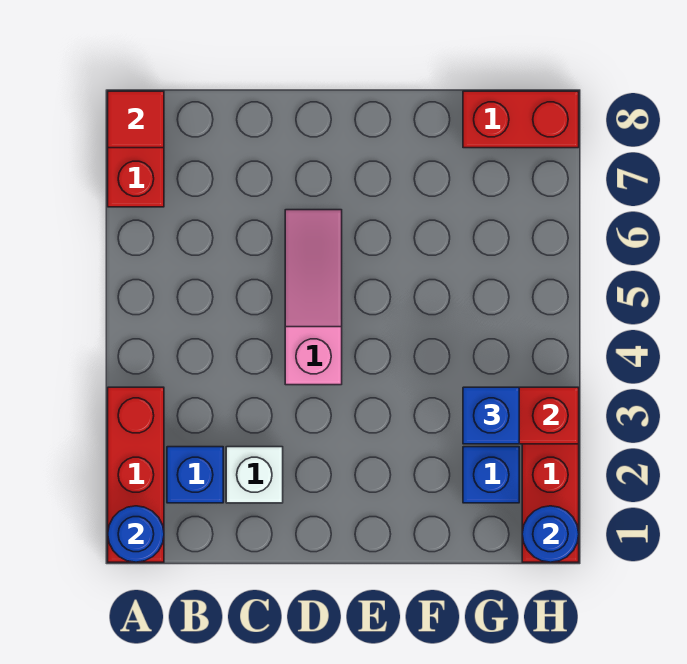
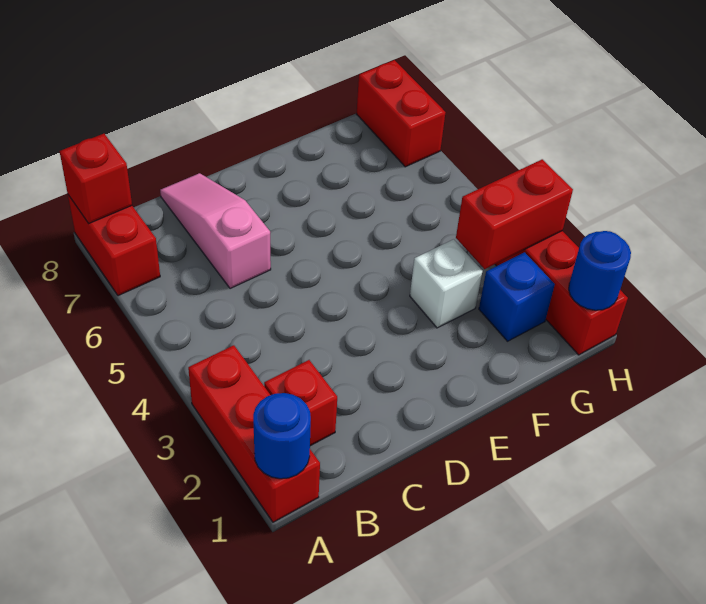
red 1x1 tile [108,91,164,148] -> red 1x1 brick [60,134,132,223]
blue 1x1 brick [167,447,223,503] -> red 1x1 brick [264,360,337,446]
white 1x1 brick [226,447,283,503] -> white 1x1 brick moved to [410,239,482,328]
pink 1x3 slope [285,210,342,385] -> pink 1x3 slope moved to [160,173,271,289]
blue 1x1 brick [463,387,519,444] -> none
red 1x2 brick [463,91,579,148] -> red 1x2 brick turned to [357,60,446,167]

